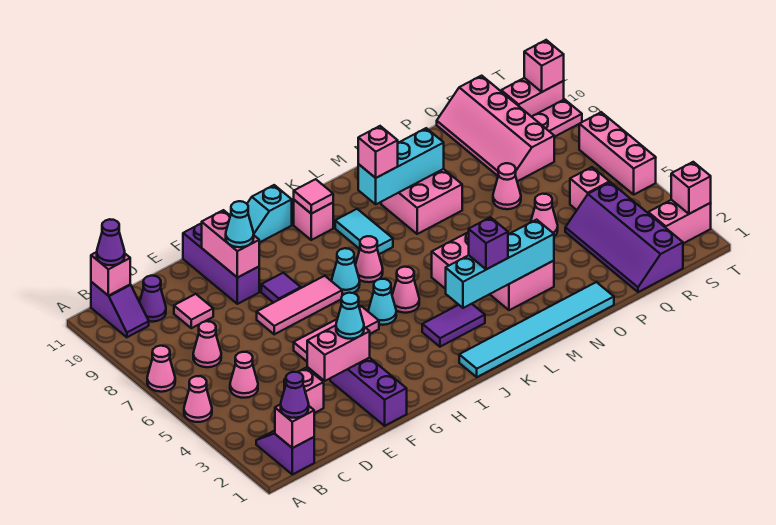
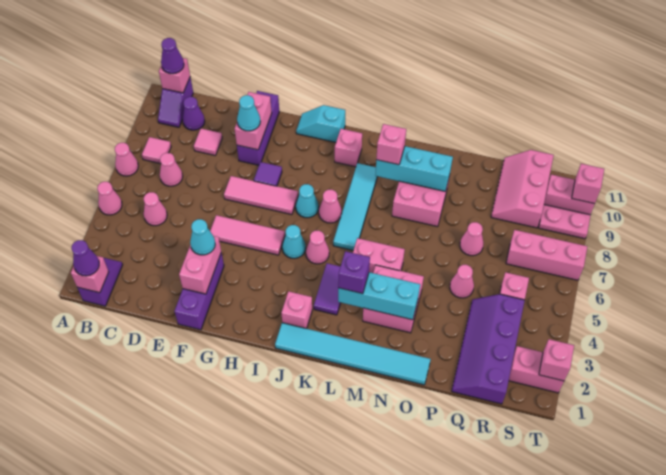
pink 1x1 brick [284,368,324,413] -> pink 1x1 brick moved to [281,291,312,329]
pink 1x2 brick [307,326,370,381] -> pink 1x2 brick turned to [179,236,221,294]
purple 1x2 tile [422,304,485,347] -> purple 1x2 tile turned to [314,263,341,315]
pink 1x1 tile [294,179,333,214] -> pink 1x1 tile moved to [142,137,171,164]
cyan 1x4 brick [446,220,554,308] -> cyan 1x3 brick [338,272,420,320]
cyan 1x2 tile [335,209,393,254] -> cyan 1x4 tile [333,163,378,251]
pink 2x4 slope [437,76,554,181] -> pink 2x3 slope [491,150,554,228]
pink 1x3 brick [579,112,656,194] -> pink 1x3 brick turned to [506,230,587,280]

